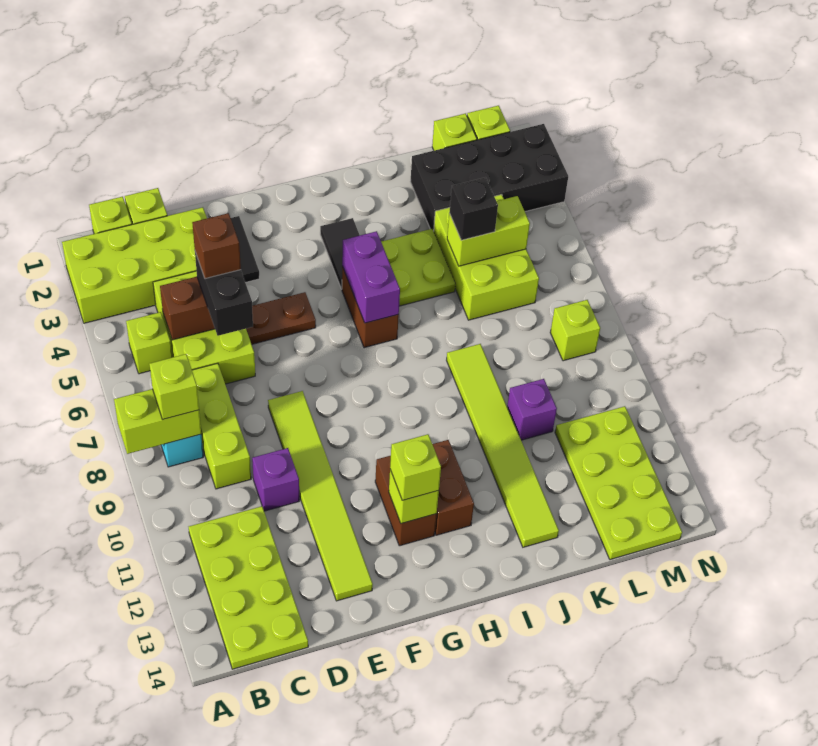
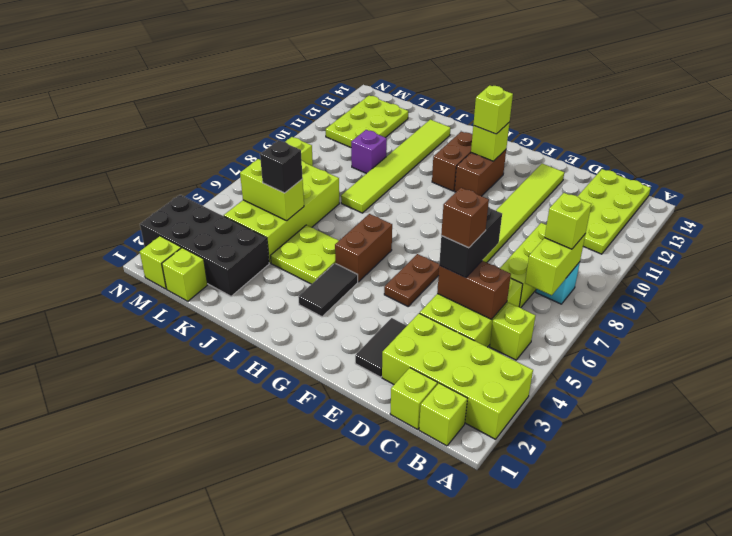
lime 1x2 brick [114,389,201,454] -> lime 1x2 brick turned to [525,235,585,295]
purple 1x1 brick [252,448,299,511] -> none
brown 1x2 plate [246,292,316,344] -> brown 1x2 plate turned to [384,254,440,306]
purple 1x2 brick [342,231,400,323] -> none
lime 2x3 brick [434,194,539,320] -> lime 2x4 brick [224,161,339,263]
lime 2x4 plate [555,406,682,560] -> lime 2x3 plate [326,96,408,147]

